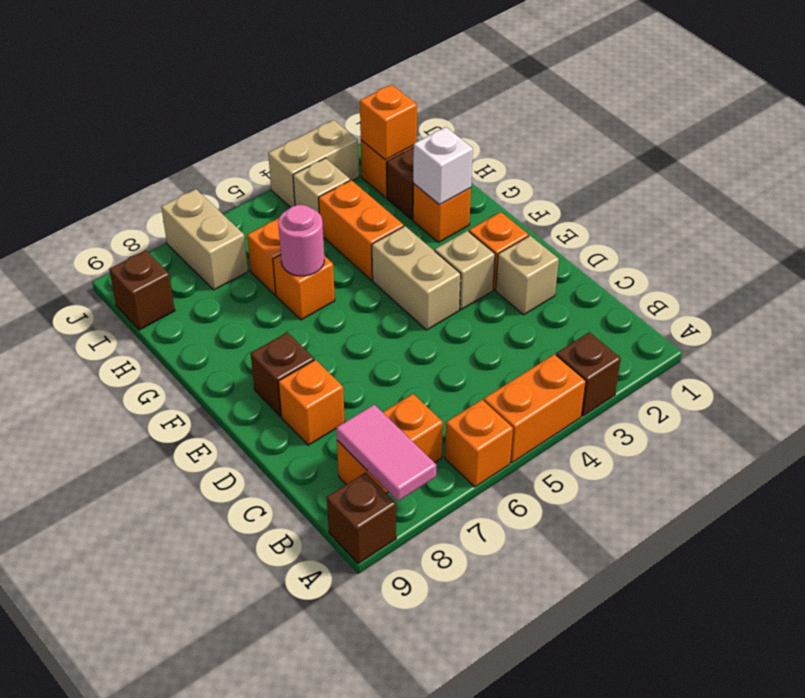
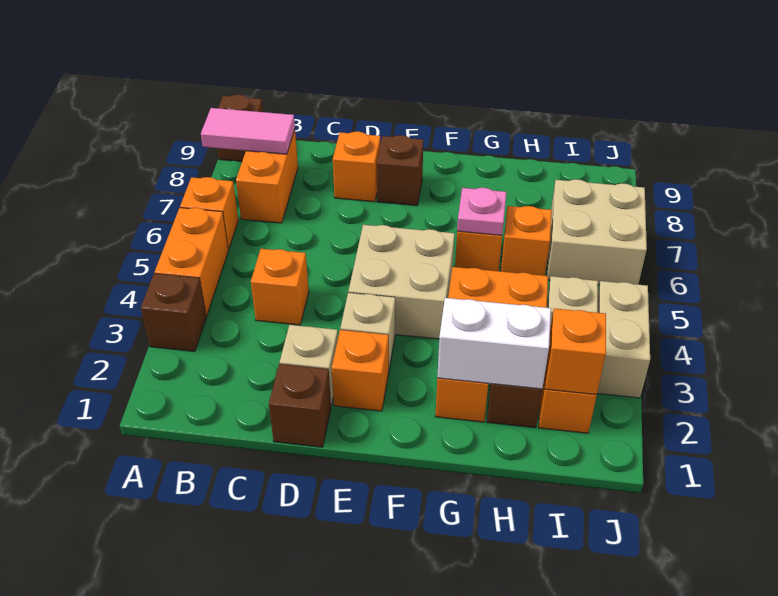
none -> orange 1x1 brick [251,249,309,325]
tan 1x2 brick [372,226,461,330] -> tan 2x2 brick [348,225,455,339]
white 1x1 brick [413,127,473,205] -> white 1x2 brick [437,298,551,389]
pink 1x1 round brick [278,205,324,276] -> pink 1x1 plate [457,188,506,235]
tan 1x2 brick [161,189,248,290] -> tan 2x2 brick [547,179,647,285]
brown 1x1 brick [109,250,175,330] -> brown 1x1 brick moved to [269,364,331,447]

